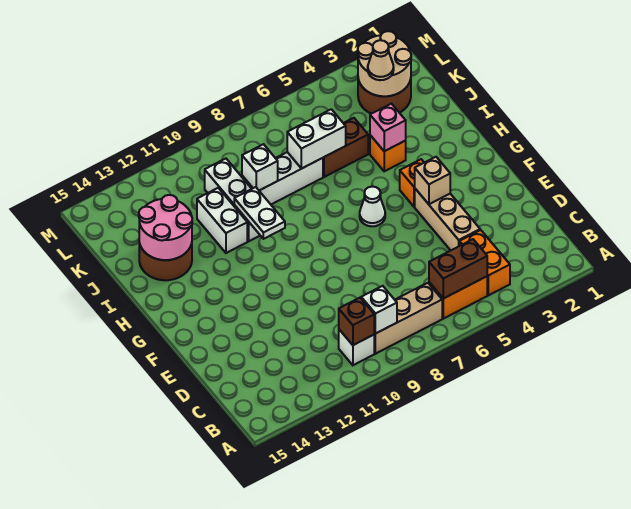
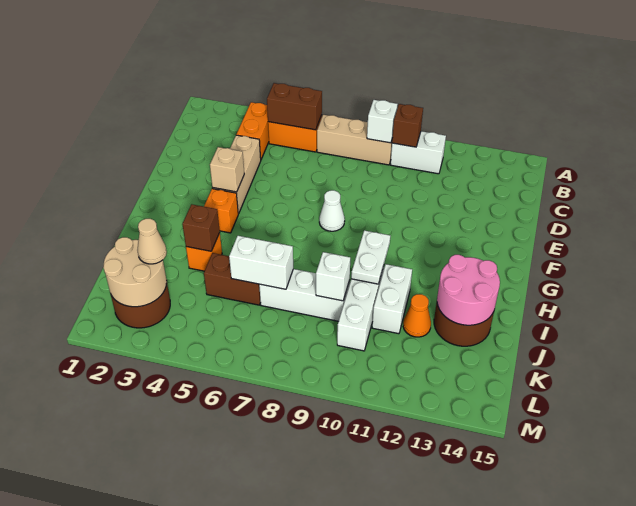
white 1x1 brick [339,330,374,365] -> white 1x2 brick [391,131,446,174]
white 1x1 cone [360,187,385,226] -> white 1x1 cone moved to [319,190,345,231]
pink 1x1 brick [370,104,406,151] -> brown 1x1 brick [182,204,220,251]
none -> orange 1x1 cone [403,294,431,337]

